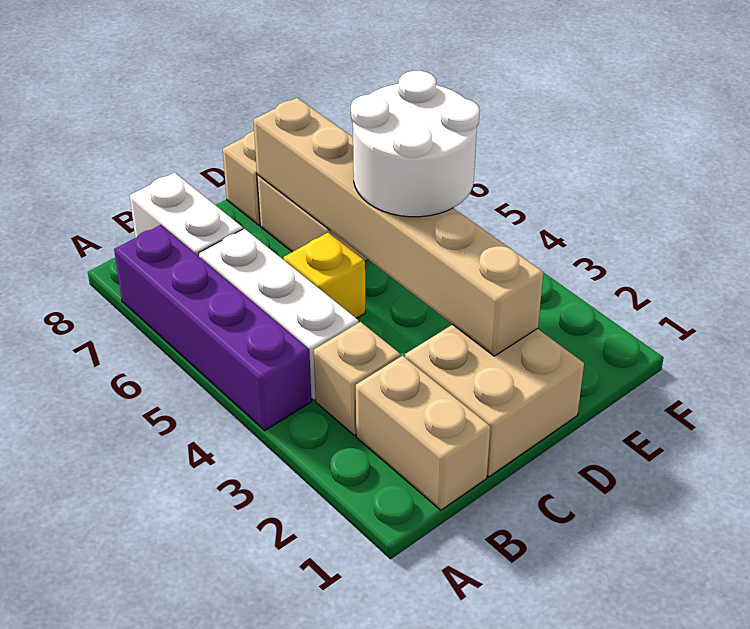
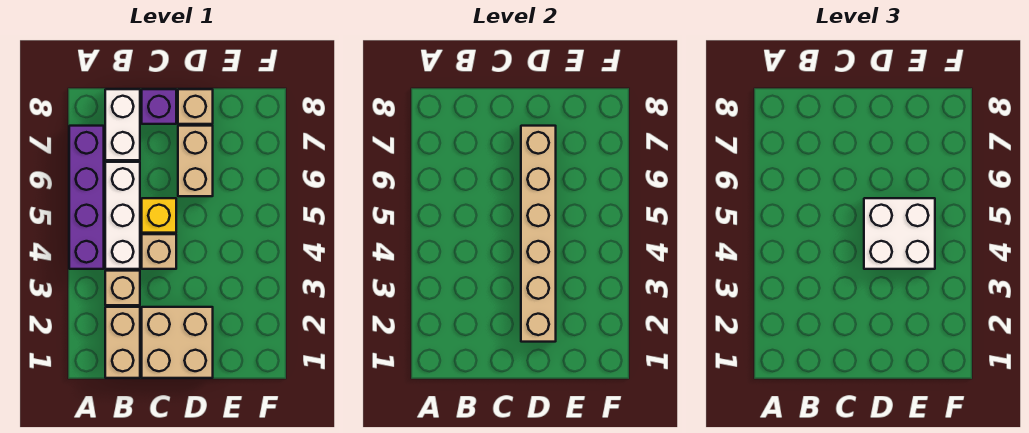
none -> tan 1x1 brick [142,234,176,269]
none -> purple 1x1 brick [142,89,176,124]
white 2x2 round brick [351,71,480,217] -> white 2x2 brick [864,198,935,269]

